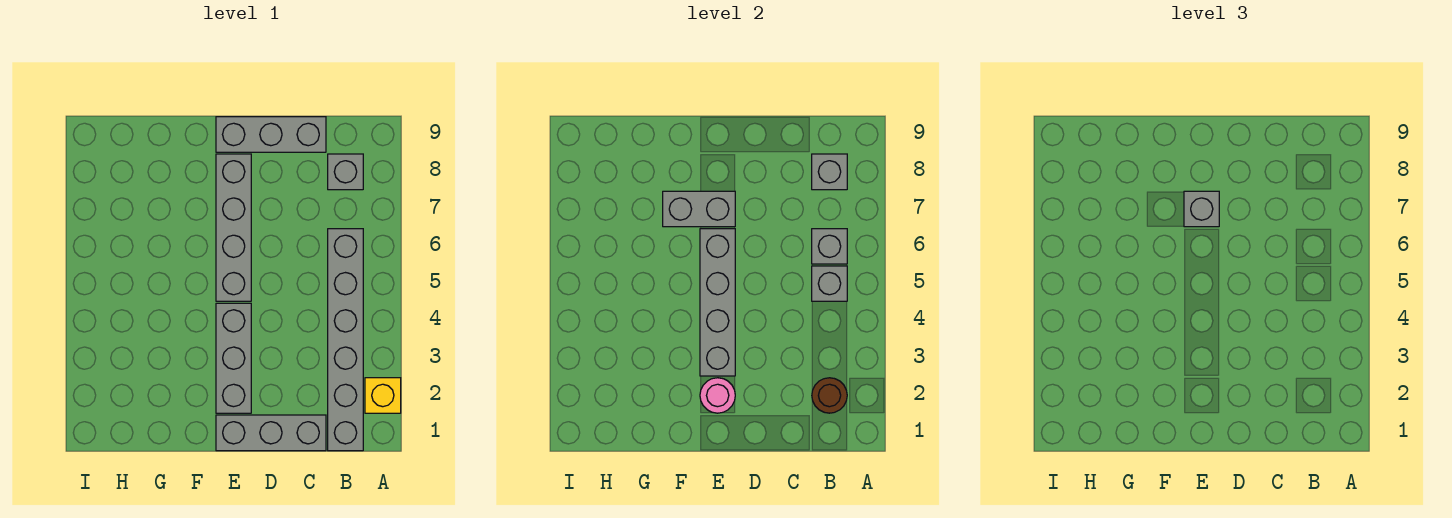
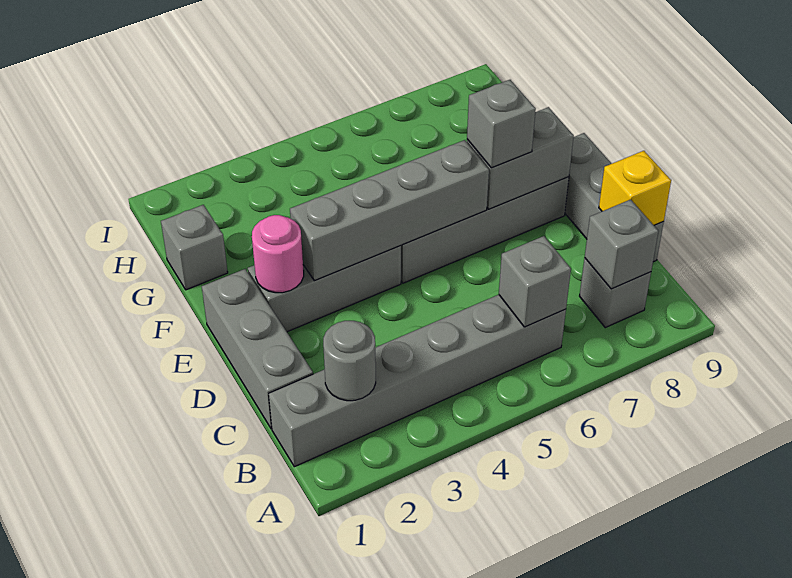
yellow 1x1 brick [365,378,401,413] -> yellow 1x1 brick moved to [599,151,671,225]
brown 1x1 round brick [812,378,847,413] -> grey 1x1 round brick [323,321,376,401]
grey 1x1 brick [812,266,847,301] -> grey 1x1 brick moved to [161,205,228,290]
grey 1x2 brick [663,191,735,227] -> grey 1x2 brick turned to [467,107,574,209]

